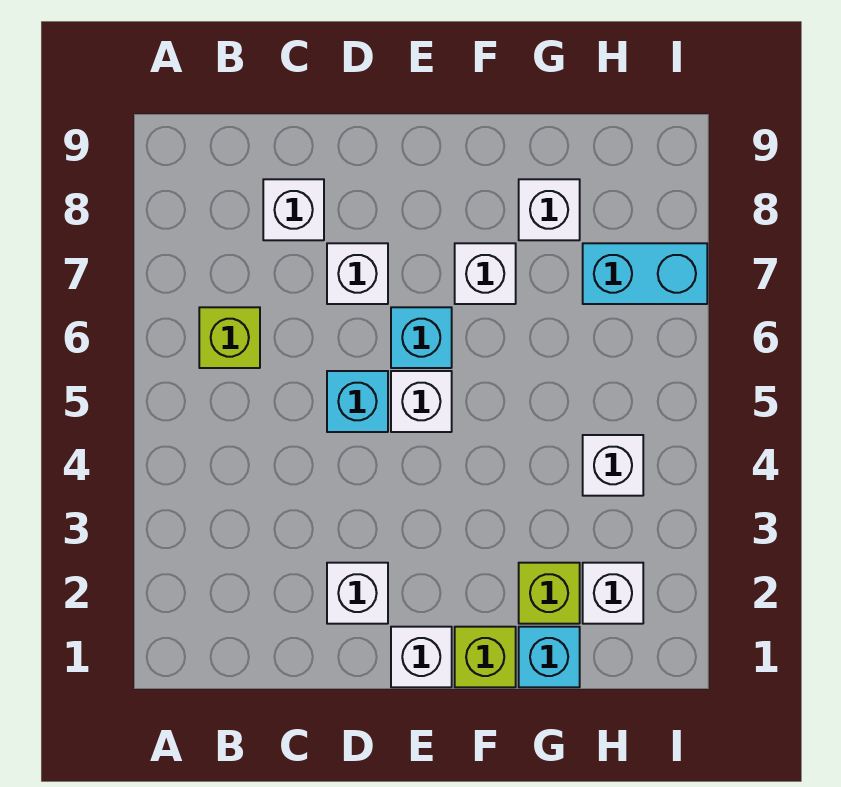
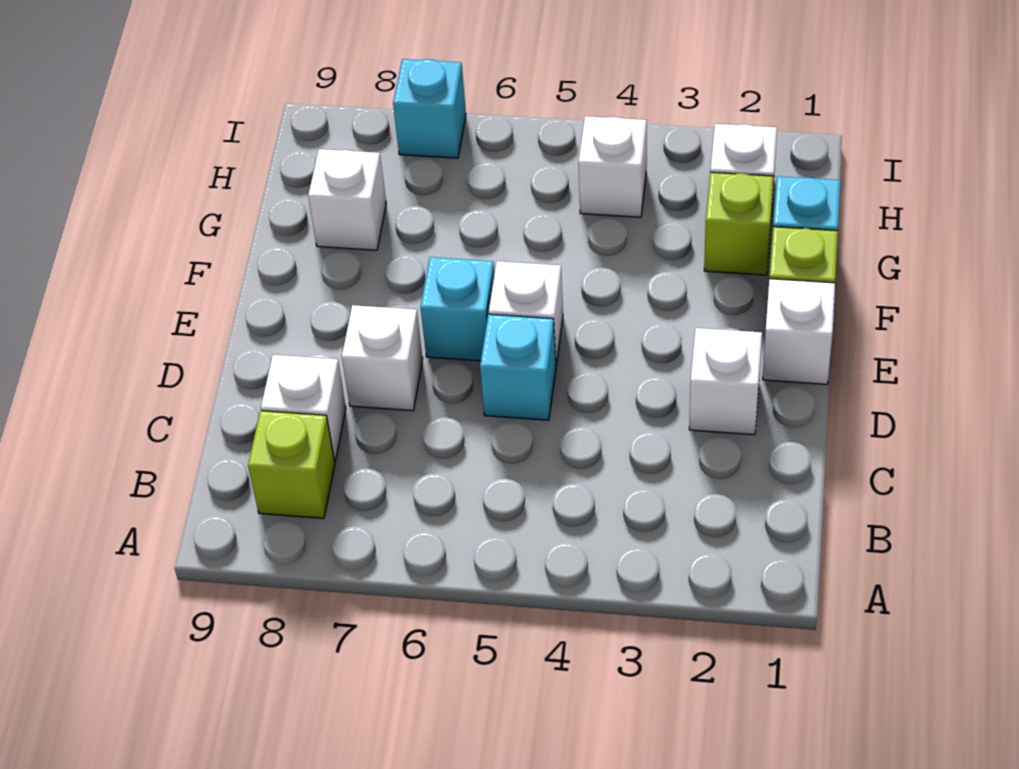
lime 1x1 brick [199,307,260,368] -> lime 1x1 brick moved to [248,411,335,518]
white 1x1 brick [455,243,516,304] -> none
cyan 1x2 brick [583,243,707,304] -> cyan 1x1 brick [393,59,466,158]

